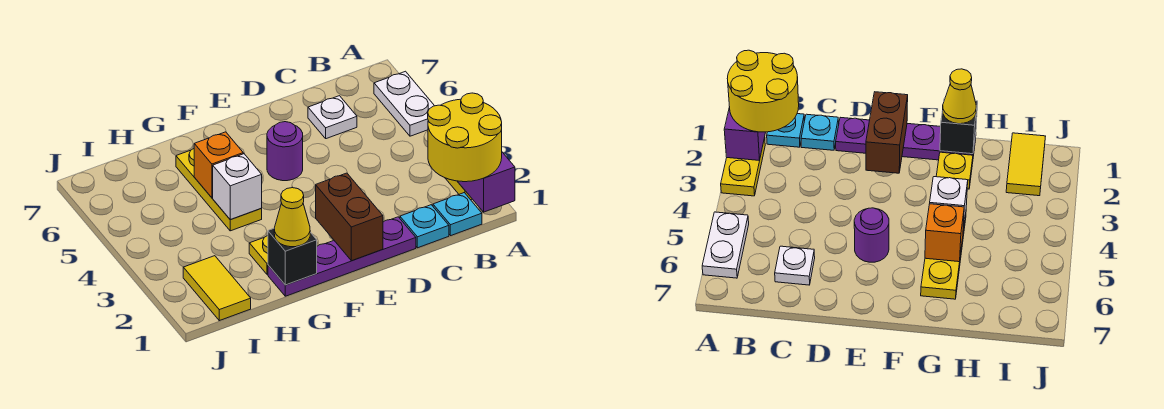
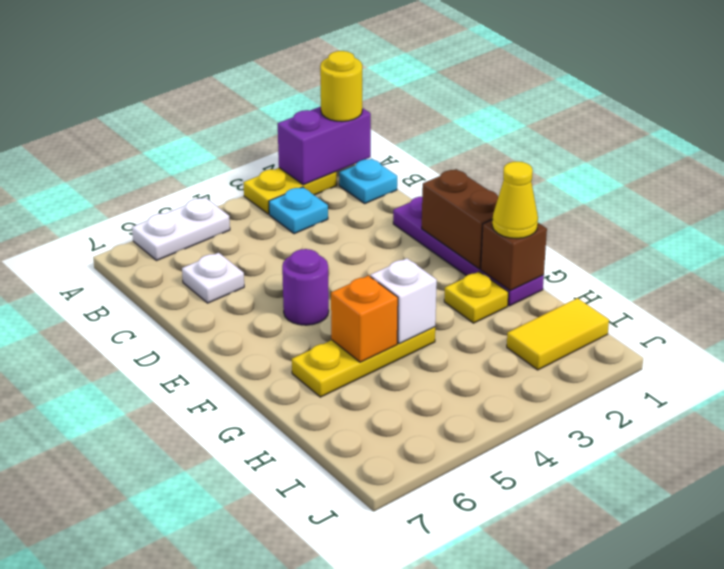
yellow 2x2 round brick [428,93,502,182] -> yellow 1x1 round brick [320,51,362,121]
cyan 1x1 plate [400,205,449,248] -> cyan 1x1 plate moved to [269,187,328,234]
brown 1x2 brick [316,173,383,261] -> brown 1x2 brick turned to [422,169,498,269]
black 1x1 brick [268,229,317,285] -> brown 1x1 brick [481,220,547,290]

